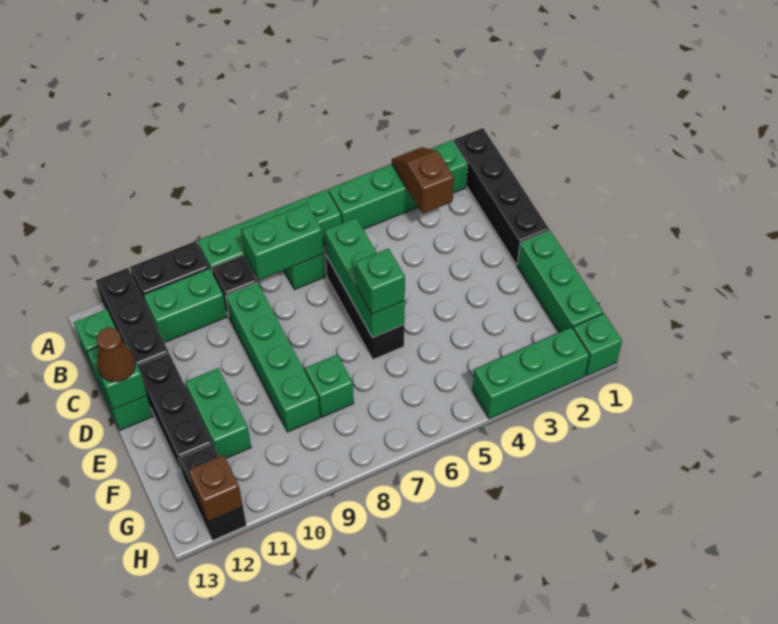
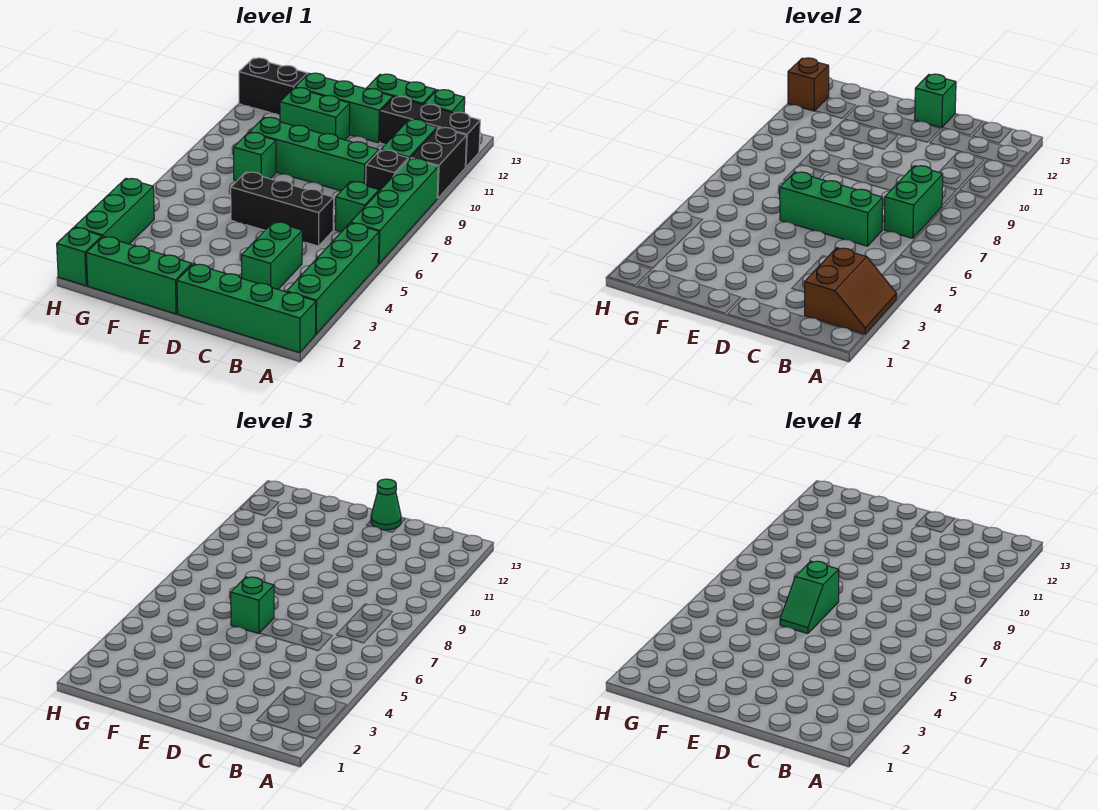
black 1x4 brick [454,128,549,265] -> green 1x4 brick [177,264,316,353]
brown 1x2 slope [392,147,454,214] -> brown 2x2 slope [804,248,897,334]
none -> green 1x2 brick [242,222,302,289]
black 1x3 brick [138,353,212,474] -> green 1x3 brick [295,73,393,143]
brown 1x1 cone [97,328,135,382] -> green 1x1 cone [371,479,401,530]
none -> green 1x2 slope [780,561,839,634]

